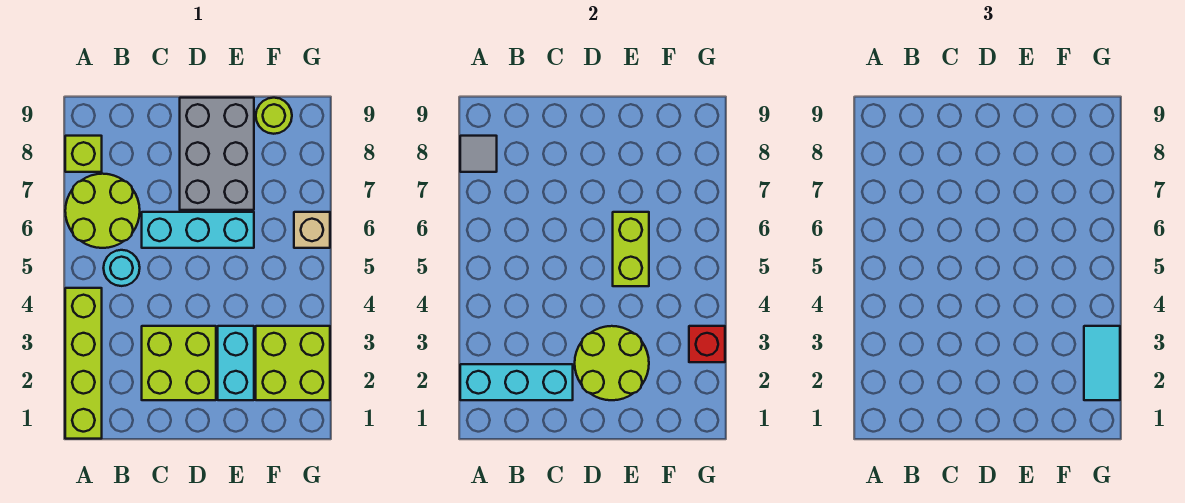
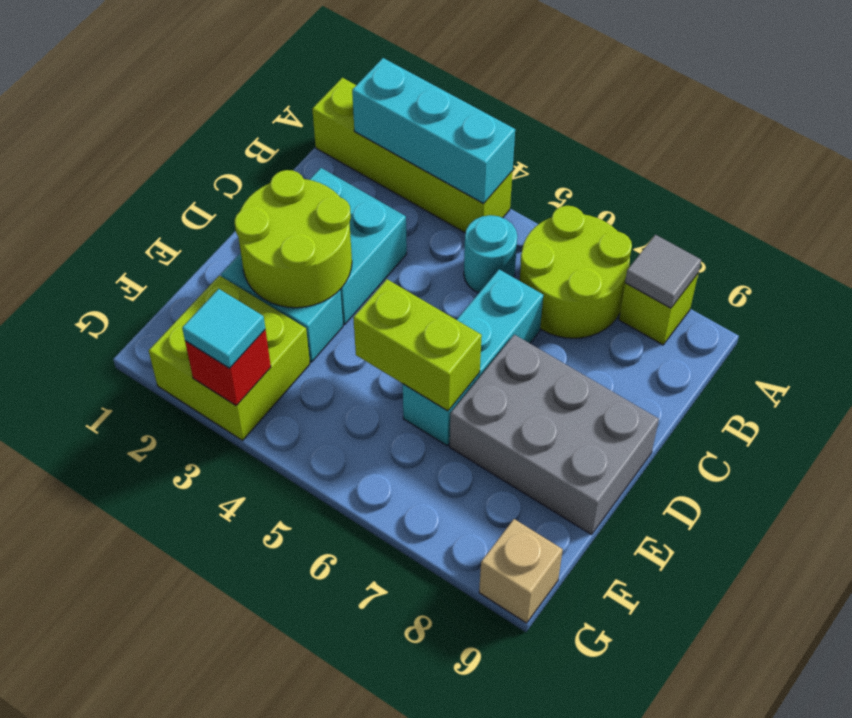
cyan 1x3 brick [460,364,573,400] -> cyan 1x3 brick turned to [352,58,515,203]
lime 2x2 brick [142,326,216,400] -> cyan 2x2 brick [310,168,407,325]
lime 1x1 round brick [256,98,292,134] -> none
cyan 1x2 tile [1084,326,1120,400] -> cyan 1x1 tile [182,289,265,368]
tan 1x1 brick [294,212,330,248] -> tan 1x1 brick moved to [479,519,563,623]

